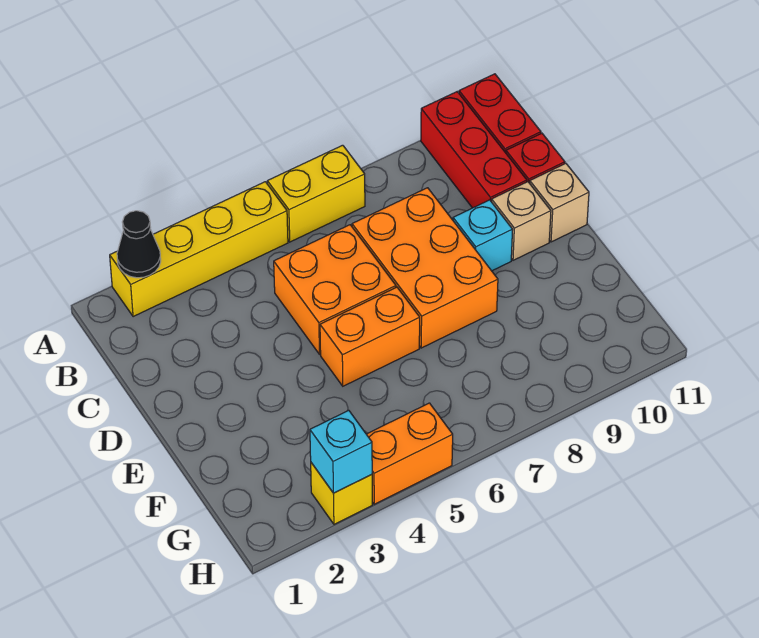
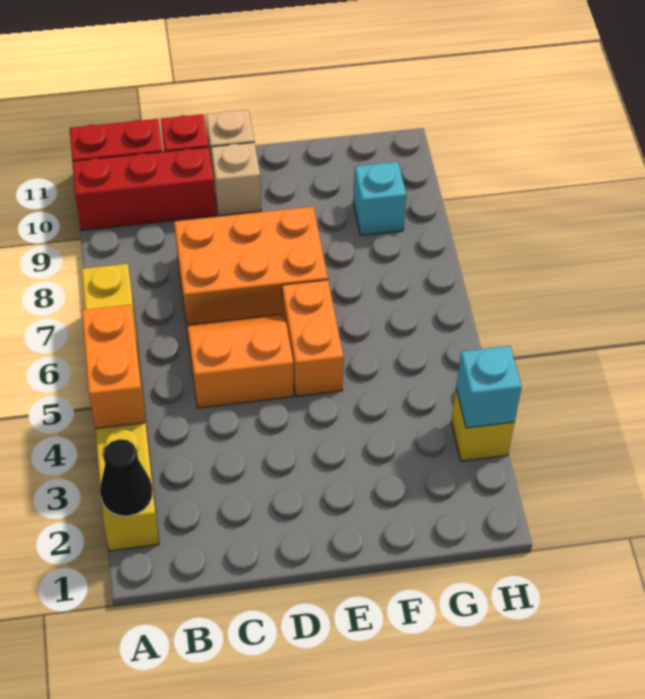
orange 2x2 brick [274,225,396,354] -> orange 2x2 slope [187,314,293,408]
cyan 1x1 brick [453,200,513,271] -> cyan 1x1 brick moved to [353,162,406,235]
orange 1x2 brick [367,403,453,504] -> orange 1x2 brick moved to [82,305,145,429]

